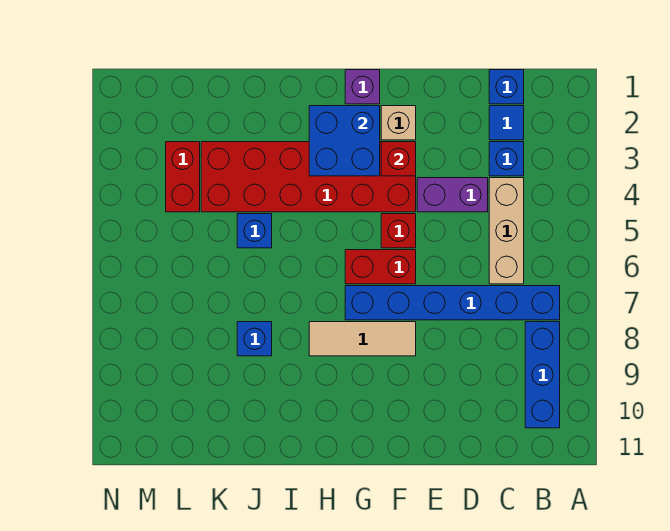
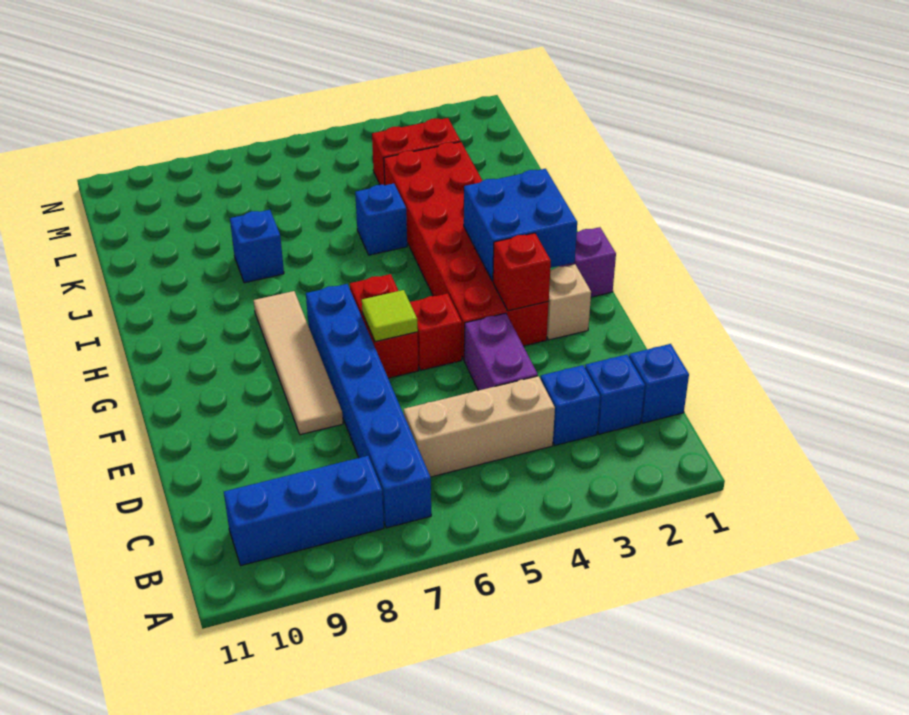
blue 1x1 tile [489,106,524,140] -> blue 1x1 brick [585,355,645,434]
none -> lime 1x1 tile [362,290,418,342]
tan 1x3 tile [309,322,416,356] -> tan 1x4 tile [254,291,343,435]

